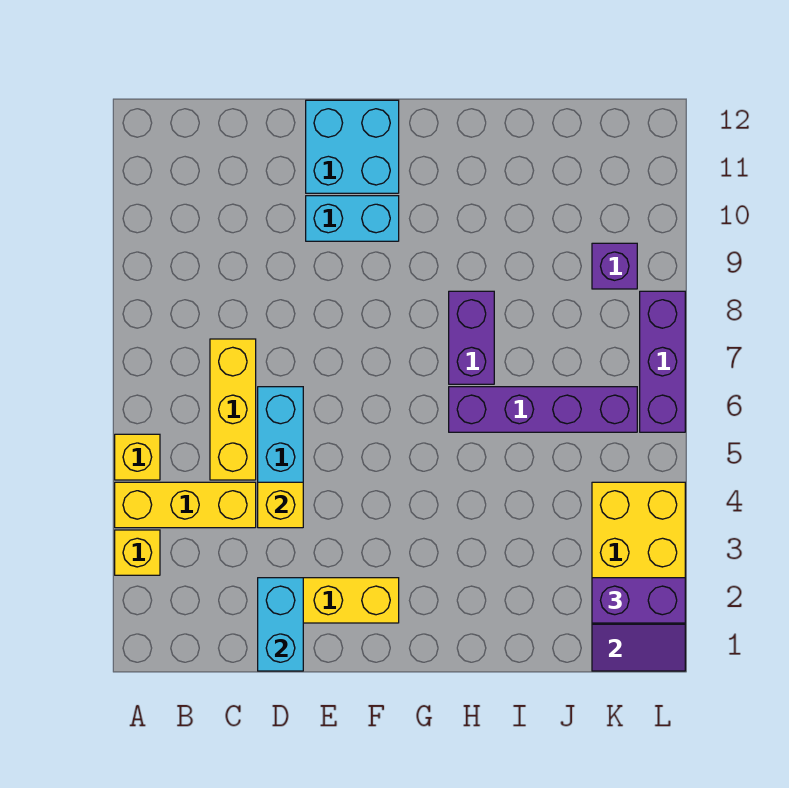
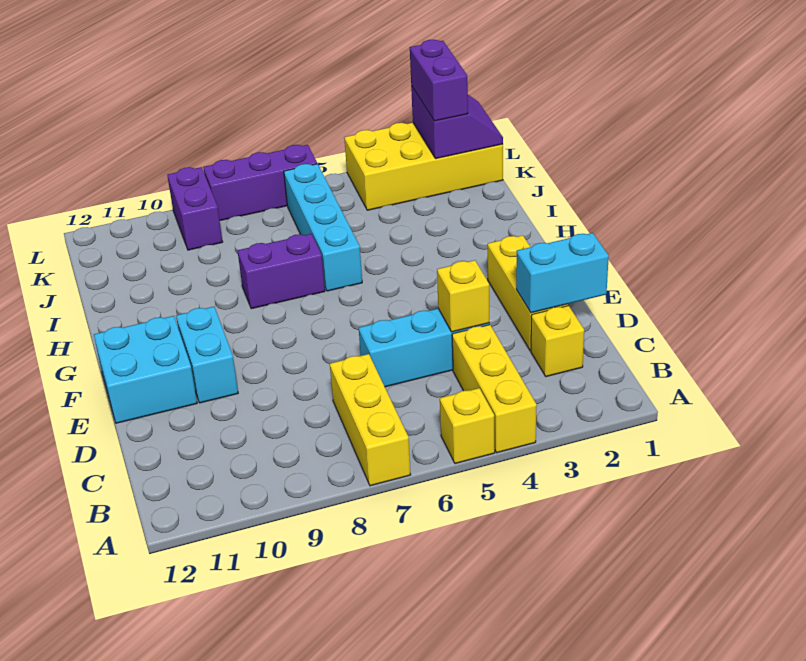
yellow 1x1 brick [115,530,160,575] -> yellow 1x1 brick moved to [531,306,584,377]
yellow 1x3 brick [210,339,256,480] -> yellow 1x3 brick turned to [330,354,411,486]
purple 1x4 brick [449,387,637,432] -> cyan 1x4 brick [284,164,362,291]
purple 1x1 brick [592,243,637,289] -> purple 1x2 brick [167,167,223,250]

